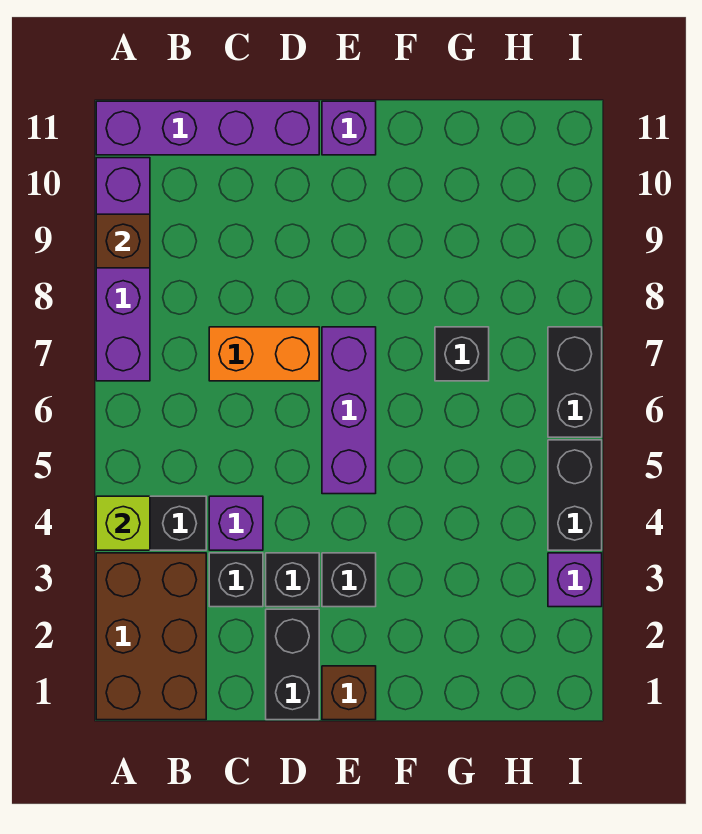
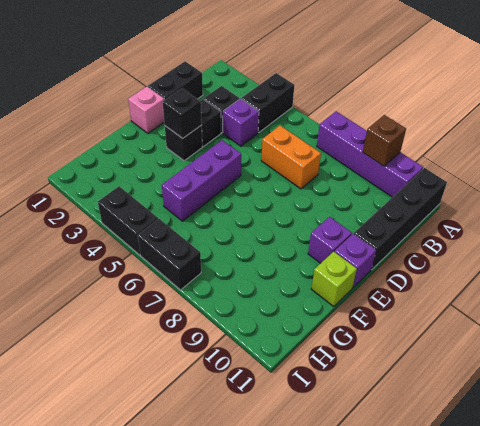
brown 2x3 brick [96,553,206,720] -> none
lime 1x1 brick [96,496,150,550] -> lime 1x1 brick moved to [311,252,357,307]
purple 1x4 brick [96,101,319,155] -> black 1x4 brick [354,168,447,270]
orange 1x2 brick [209,327,319,381] -> orange 1x2 brick turned to [261,126,321,189]
black 1x2 brick [266,609,319,720] -> black 1x2 brick turned to [148,62,203,100]
brown 1x1 brick [322,666,376,720] -> pink 1x1 brick [128,87,164,133]
purple 1x3 brick [322,327,376,494] -> purple 1x3 brick turned to [162,140,241,221]
black 1x1 brick [435,327,489,381] -> black 1x1 brick moved to [163,88,202,138]
purple 1x1 brick [548,553,602,607] -> purple 1x1 brick moved to [308,217,352,263]

